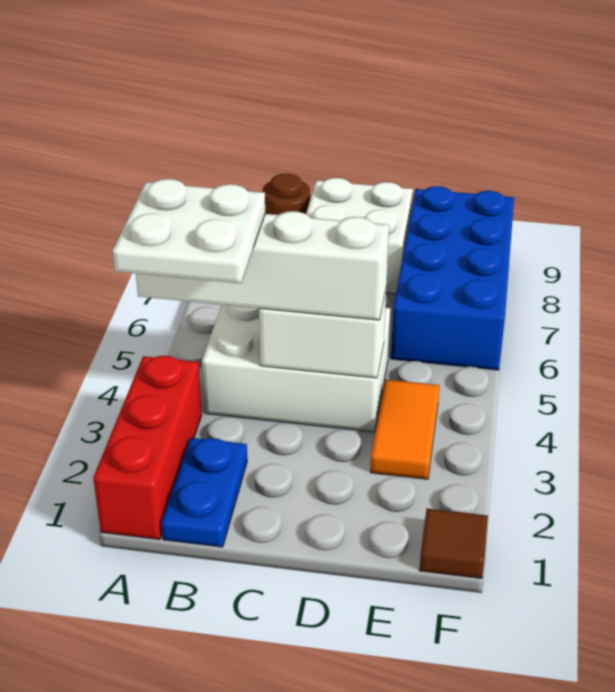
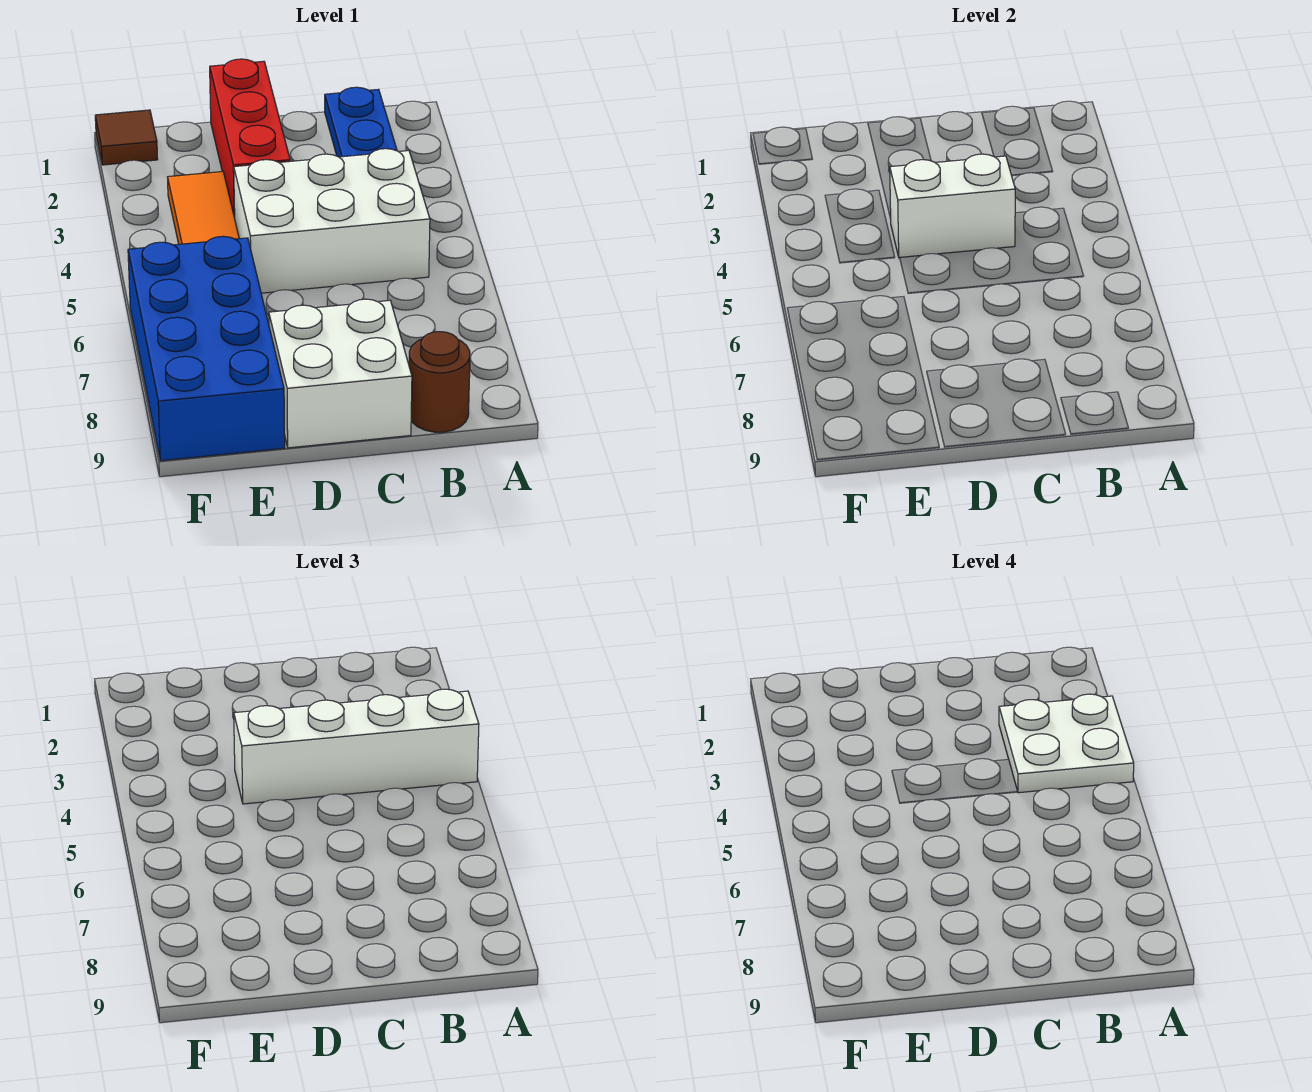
red 1x3 brick [93,356,202,540] -> red 1x3 brick moved to [210,59,290,218]

